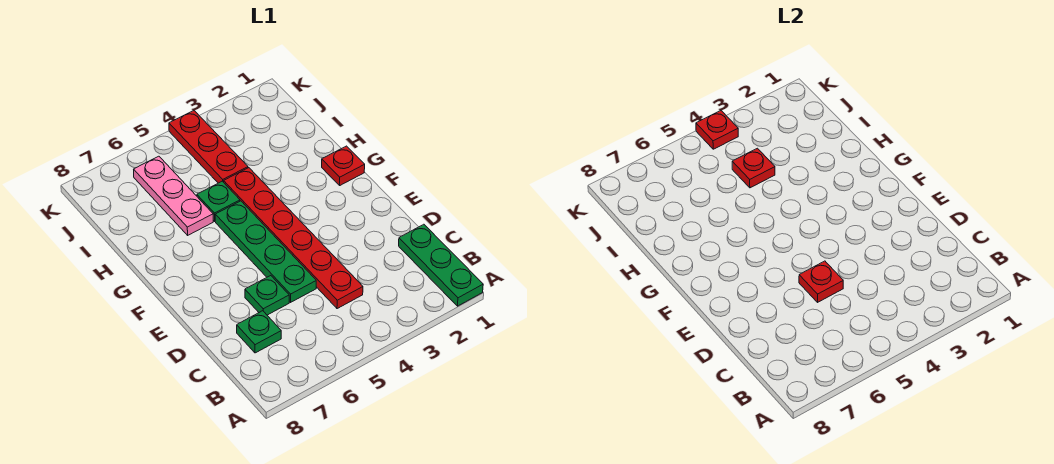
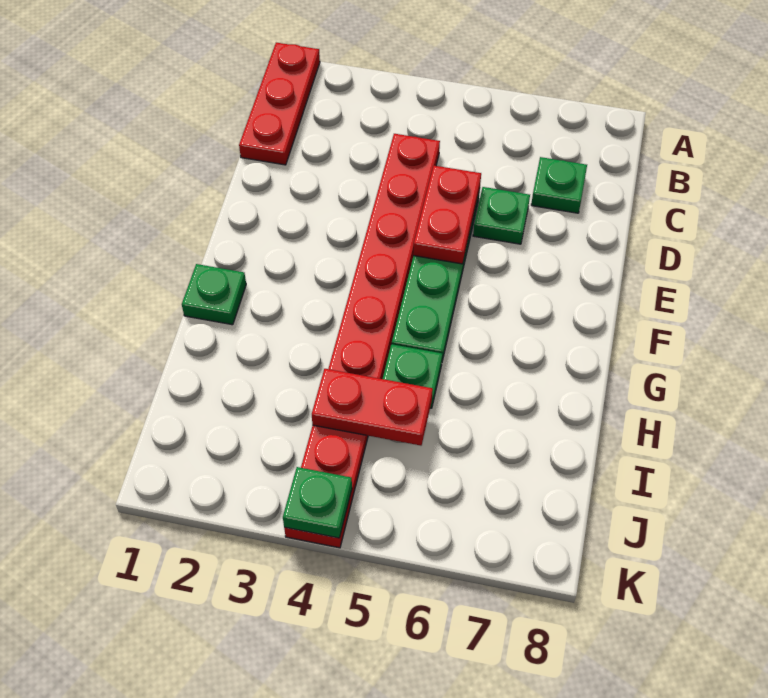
green 1x3 plate [399,224,483,306] -> red 1x3 plate [239,43,320,165]
red 1x1 plate [799,261,843,303] -> red 1x2 plate [413,165,481,264]
red 1x1 plate [322,146,365,185] -> green 1x1 plate [182,264,246,325]
pink 1x3 plate [134,156,213,235] -> none
red 1x1 plate [732,148,775,188] -> red 1x2 plate [312,369,433,446]
red 1x1 plate [696,111,738,149] -> green 1x1 plate [283,467,352,538]

